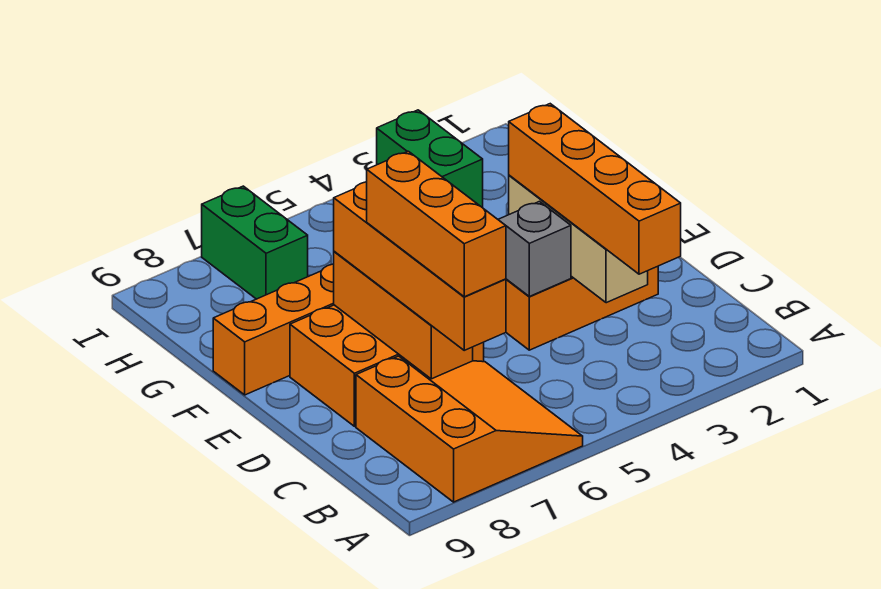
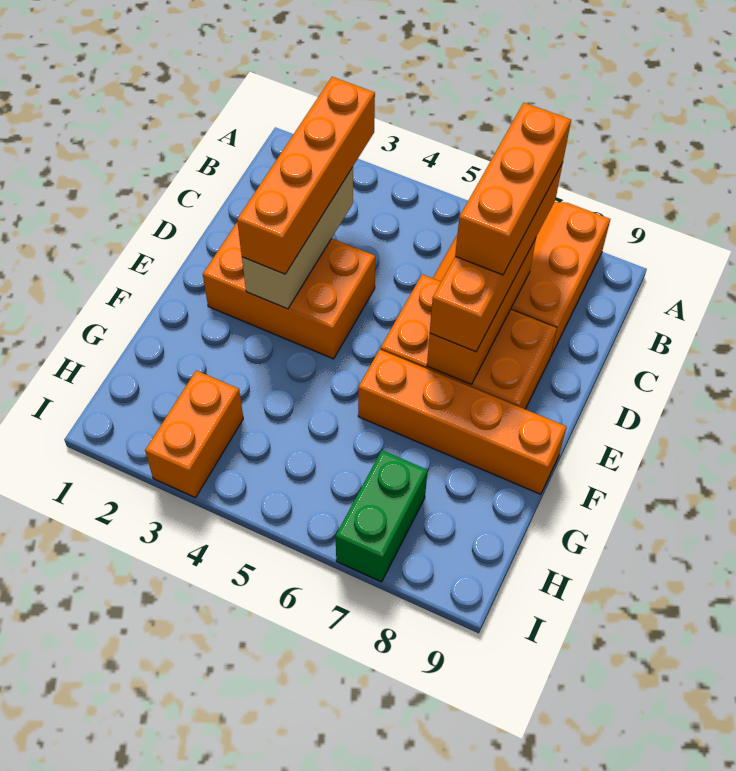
grey 1x1 brick [498,202,571,296] -> none
green 1x2 brick [377,110,483,208] -> orange 1x2 brick [145,371,243,497]

